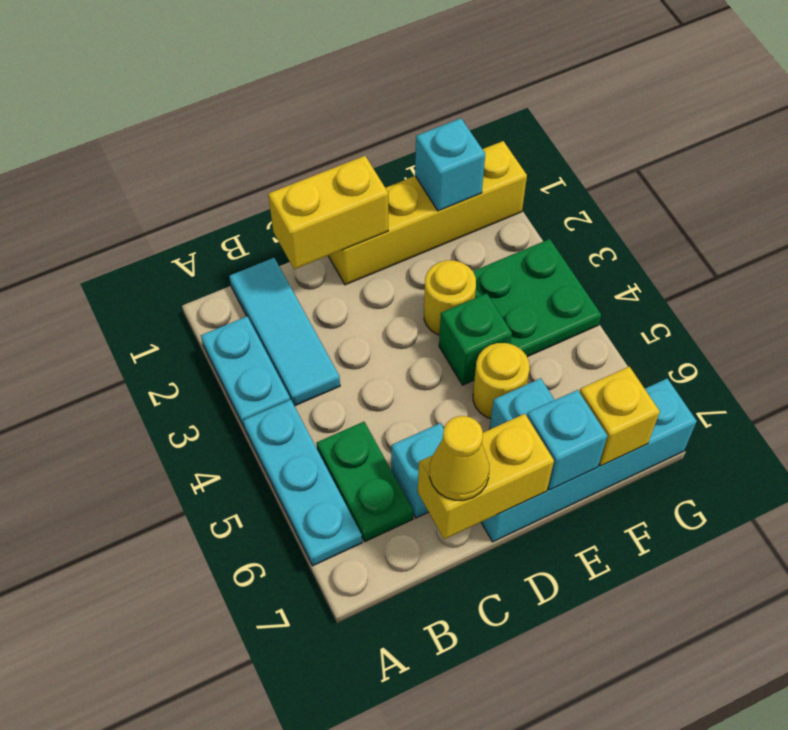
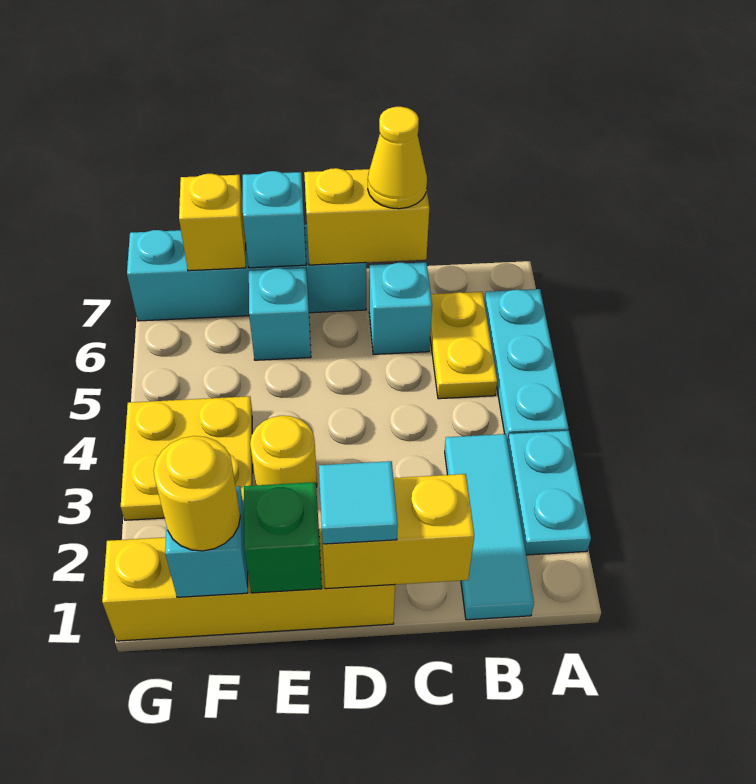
green 1x2 plate [317,422,413,542] -> yellow 1x2 plate [430,292,497,399]
none -> cyan 1x1 tile [319,461,398,544]
green 1x1 brick [439,293,512,385] -> green 1x1 brick moved to [244,482,322,593]
yellow 1x1 round brick [473,343,530,419] -> yellow 1x1 round brick moved to [154,436,240,551]
green 2x2 plate [473,239,601,357] -> yellow 2x2 plate [121,396,253,520]

